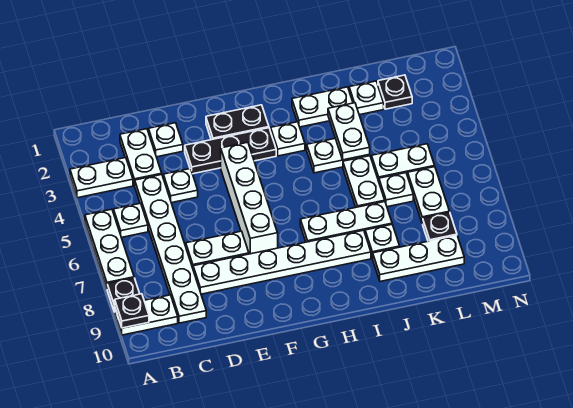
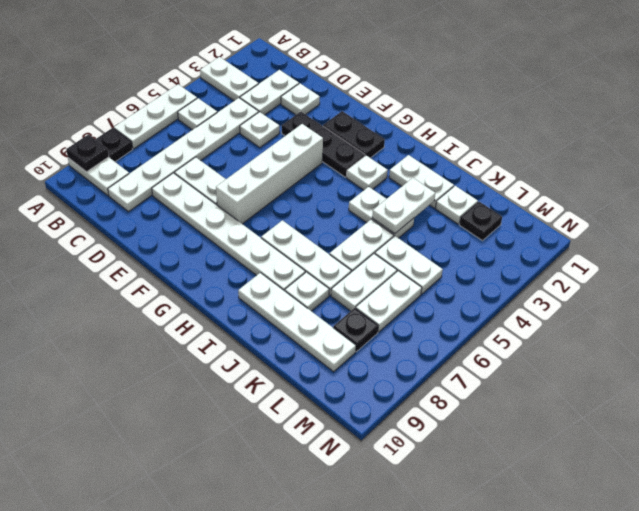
white 1x3 plate [373,235,464,281] -> white 1x4 plate [238,273,356,372]
white 1x1 plate [379,173,413,207] -> white 1x2 plate [331,254,397,311]

